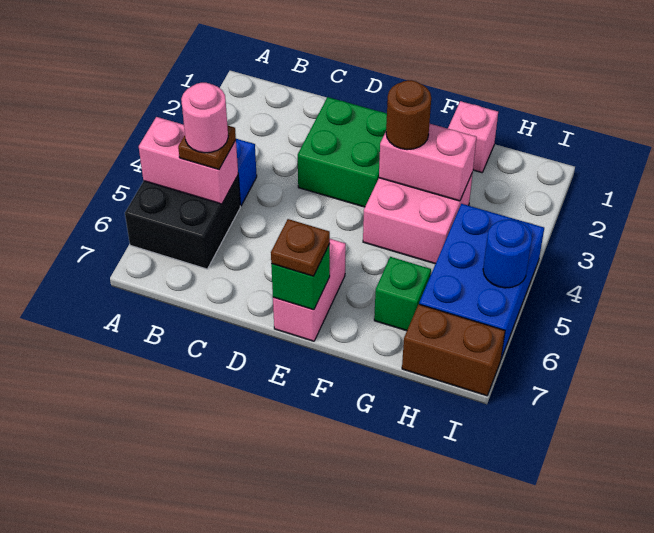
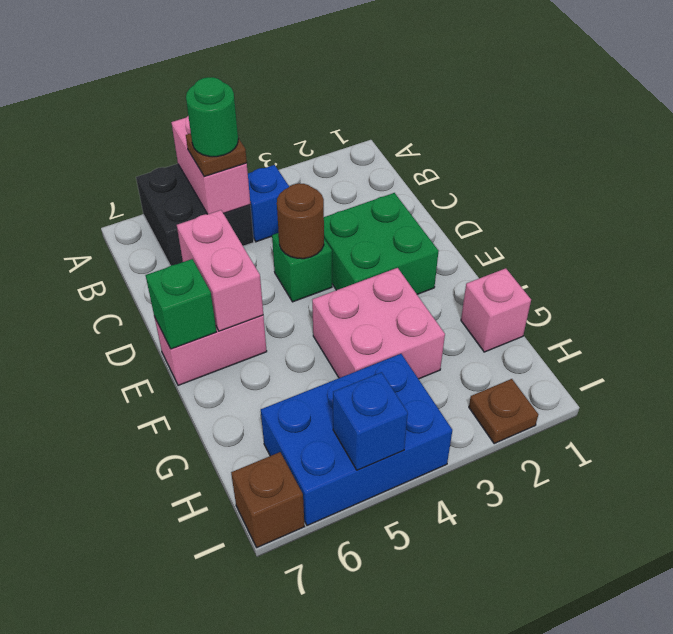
pink 1x1 round brick [181,83,228,153] -> green 1x1 round brick [186,77,238,157]
brown 1x1 plate [271,219,330,276] -> brown 1x1 plate moved to [469,379,538,444]
pink 1x2 brick [379,123,477,201] -> pink 1x2 brick moved to [177,210,263,331]
brown 1x1 round brick [386,80,431,150] -> brown 1x1 round brick moved to [277,183,324,259]
green 1x1 brick [374,257,431,331] -> green 1x1 brick moved to [272,233,332,302]
brown 1x2 brick [402,304,505,396] -> brown 1x1 brick [231,452,305,547]
blue 1x1 round brick [483,220,532,288] -> blue 1x1 brick [333,372,408,470]

